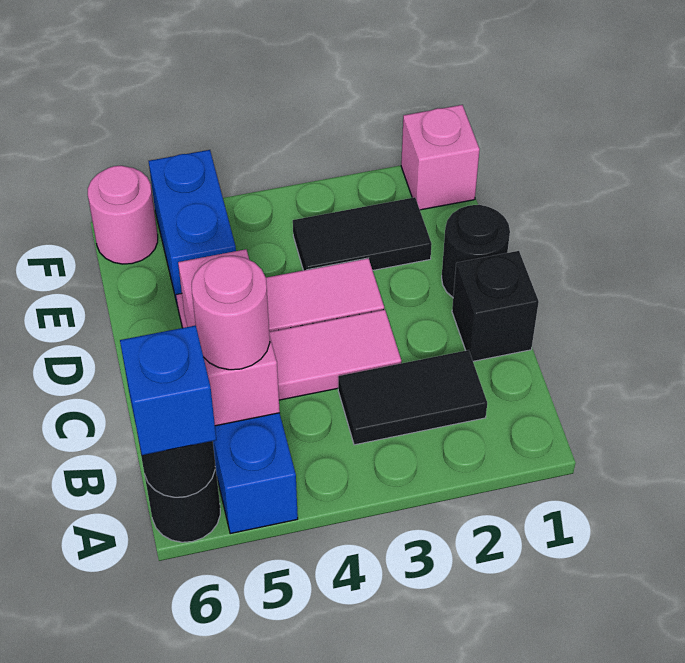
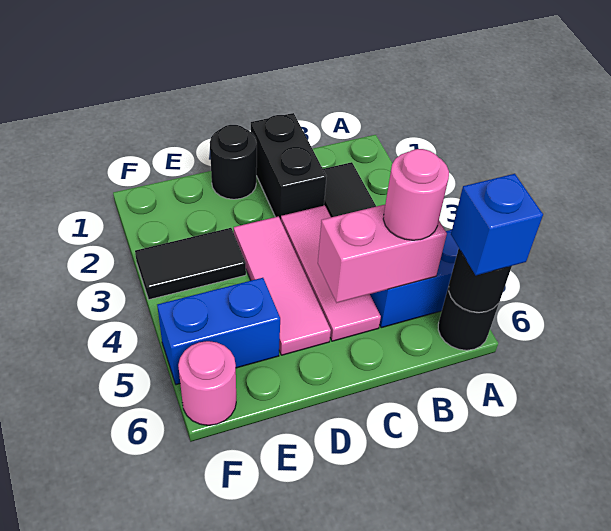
black 1x1 brick [452,251,539,361] -> black 1x2 brick [251,113,326,220]
black 1x2 tile [293,197,432,270] -> black 1x2 tile turned to [135,228,246,300]
pink 1x1 brick [401,105,480,210] -> none

